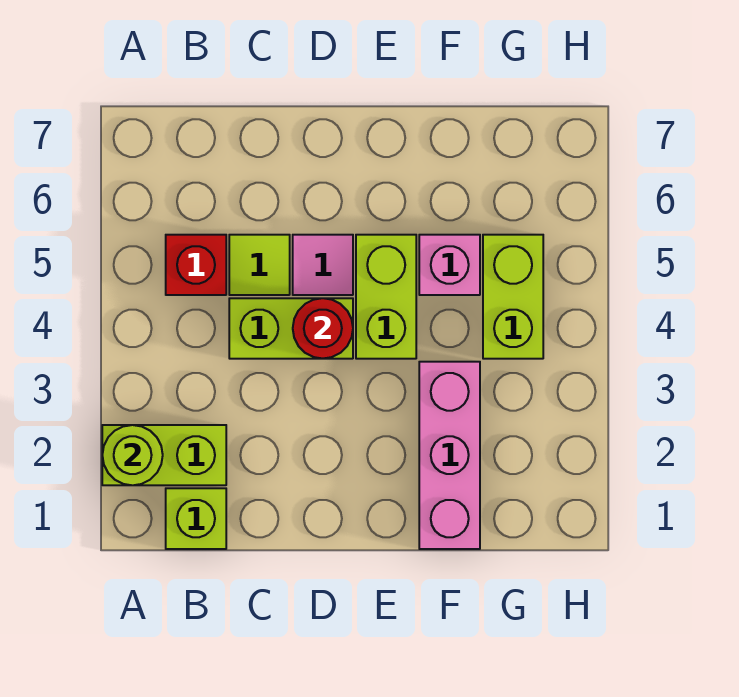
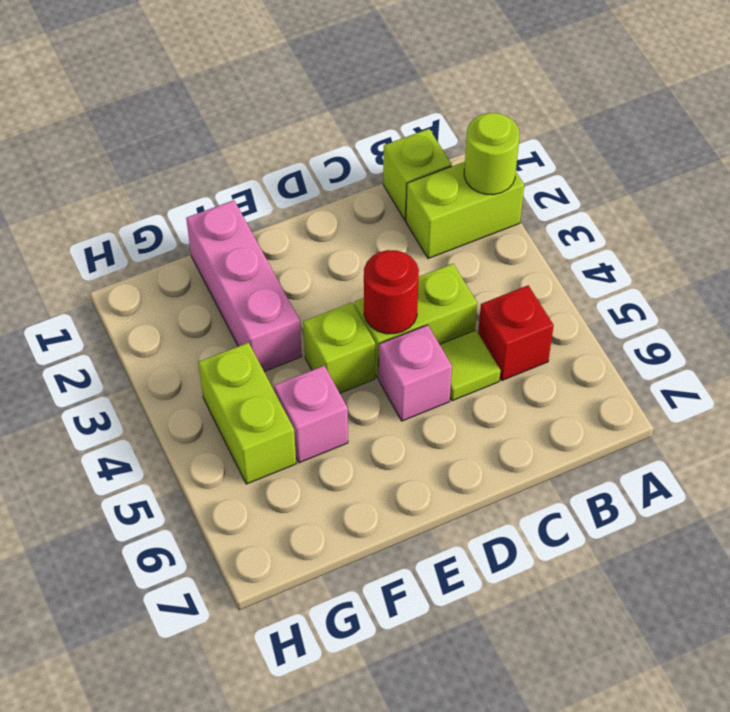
pink 1x1 tile [293,235,353,295] -> pink 1x1 brick [379,325,452,421]
lime 1x2 brick [356,235,416,359] -> lime 1x1 brick [303,303,375,393]

